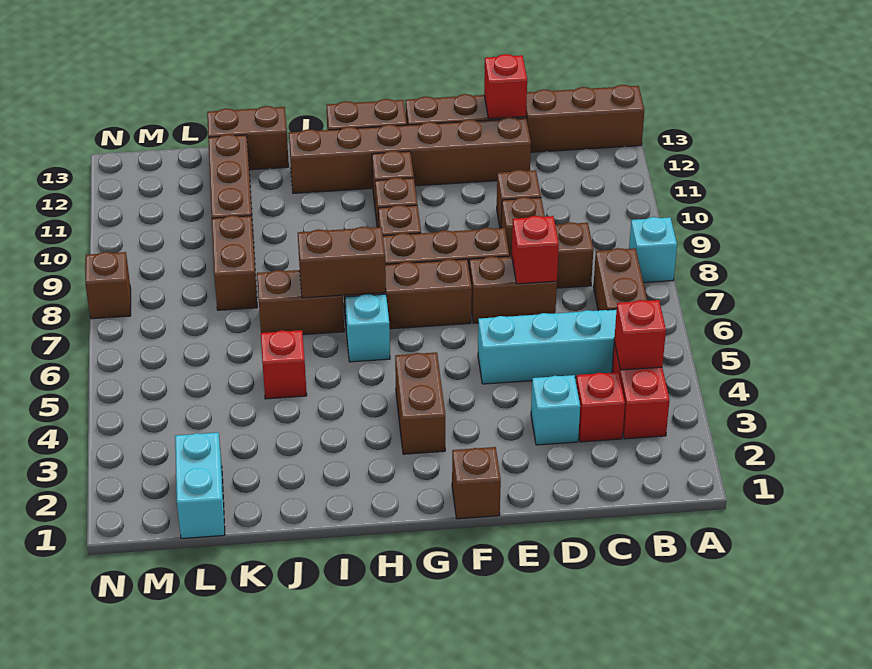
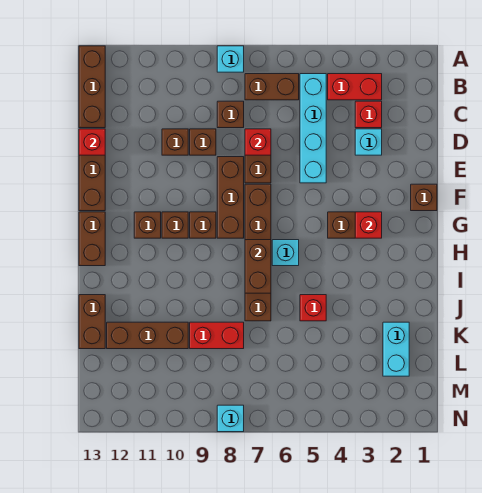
red 1x1 brick [614,300,666,370] -> red 1x1 brick moved to [355,212,382,238]
brown 1x6 brick [289,117,531,193] -> none
brown 1x2 brick [212,215,257,310] -> red 1x2 brick [190,322,244,349]
cyan 1x2 brick [175,432,225,539] -> cyan 1x2 brick turned to [383,322,409,376]
brown 1x1 brick [85,252,131,319] -> cyan 1x1 brick [217,405,244,432]

